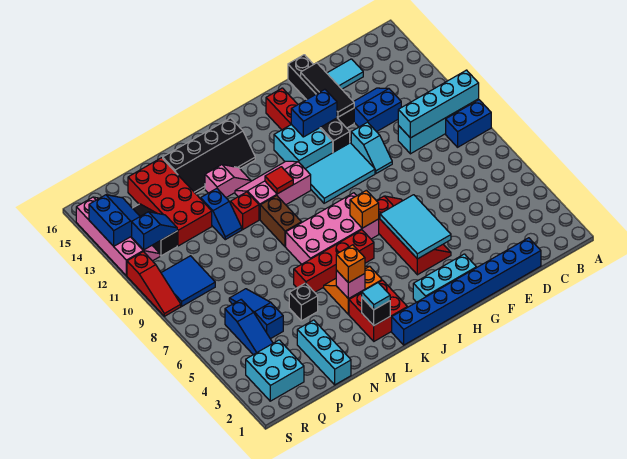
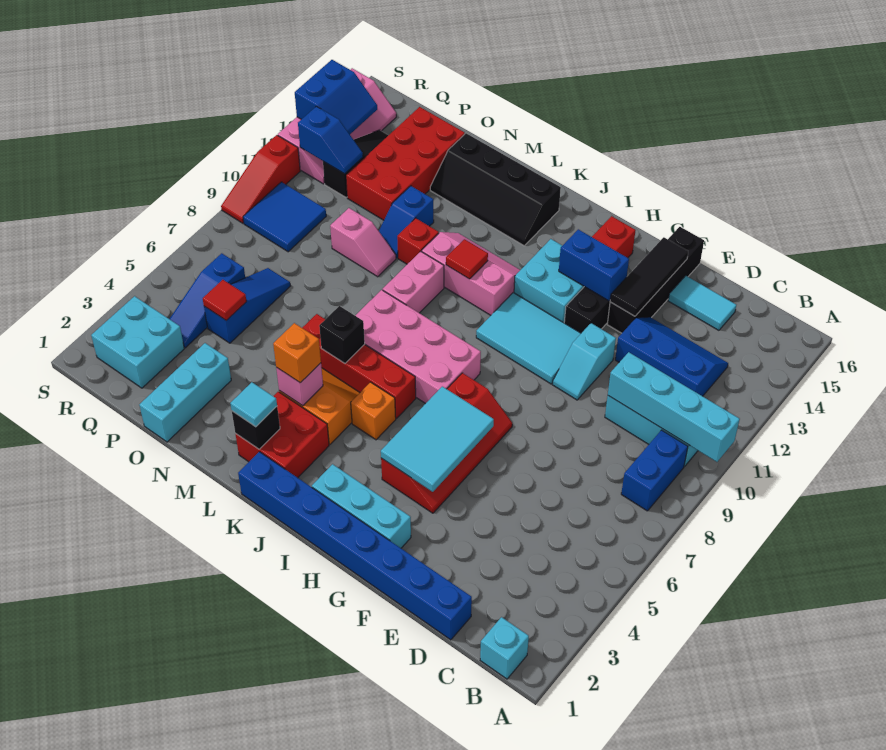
blue 1x2 brick [446,100,491,147] -> blue 1x2 brick turned to [621,430,688,511]
none -> cyan 1x1 brick [480,617,529,679]
blue 2x2 slope [353,88,401,132] -> blue 2x3 slope [615,317,728,396]
orange 1x1 brick [350,190,379,228] -> orange 1x1 brick moved to [351,382,396,440]
brown 1x2 brick [260,196,302,247] -> pink 1x2 brick [383,251,444,313]
pink 1x2 slope [205,165,251,197] -> pink 1x2 slope moved to [330,208,396,277]
black 1x1 brick [289,283,318,321] -> black 1x1 brick moved to [319,306,365,363]
none -> red 1x1 tile [203,280,247,320]

